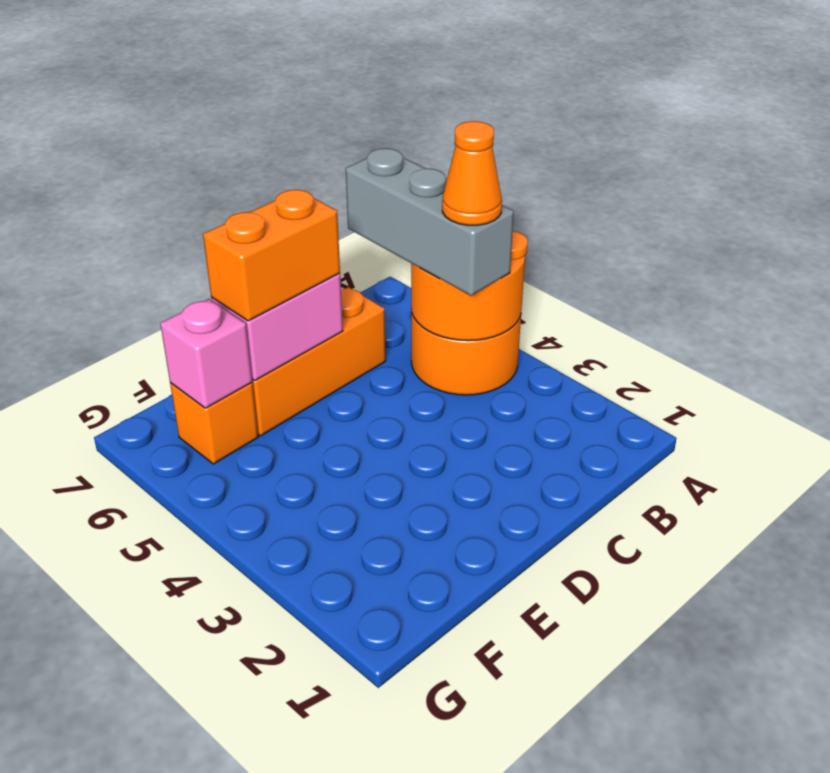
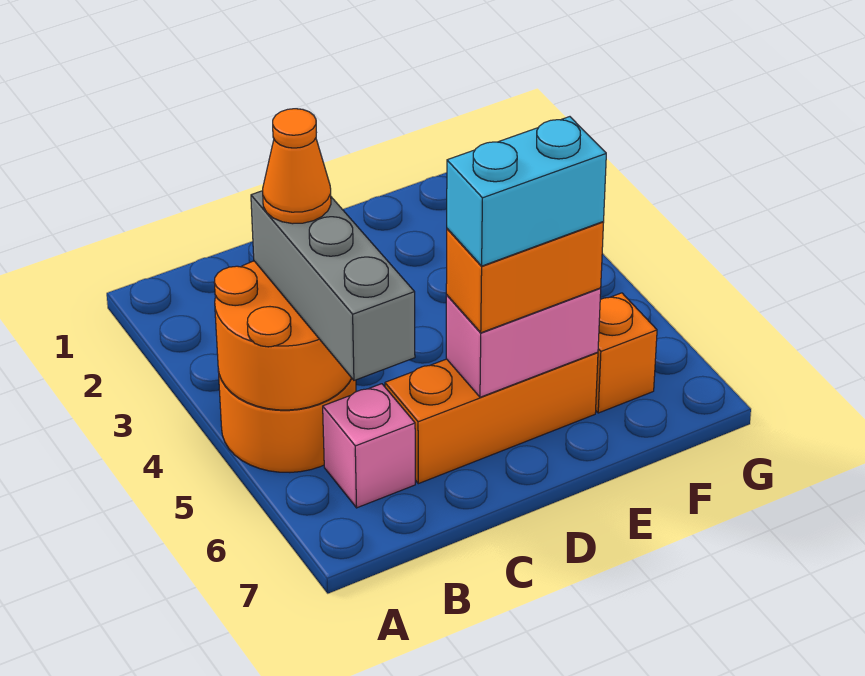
none -> cyan 1x2 brick [447,117,606,266]
pink 1x1 brick [160,299,252,408] -> pink 1x1 brick moved to [323,384,415,508]

